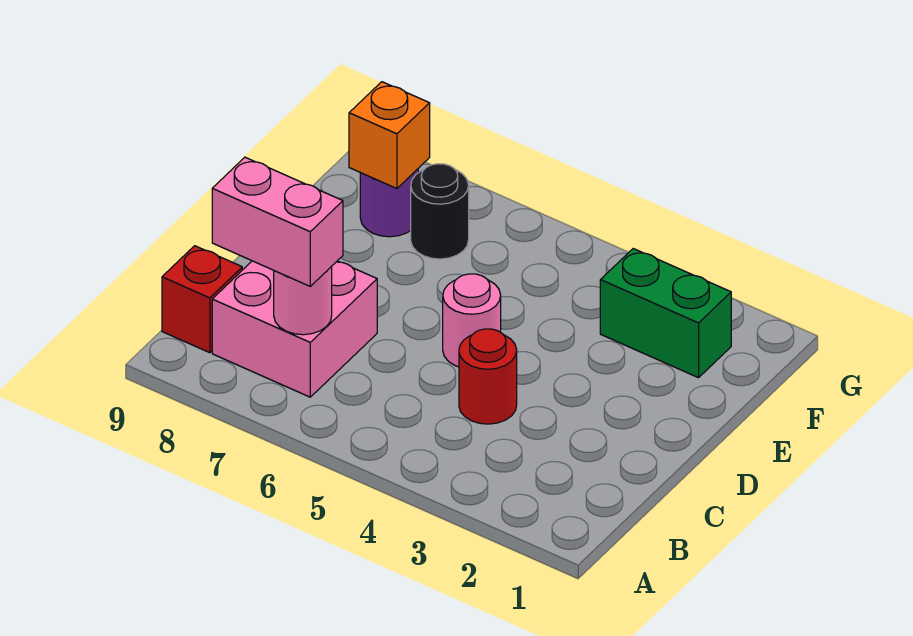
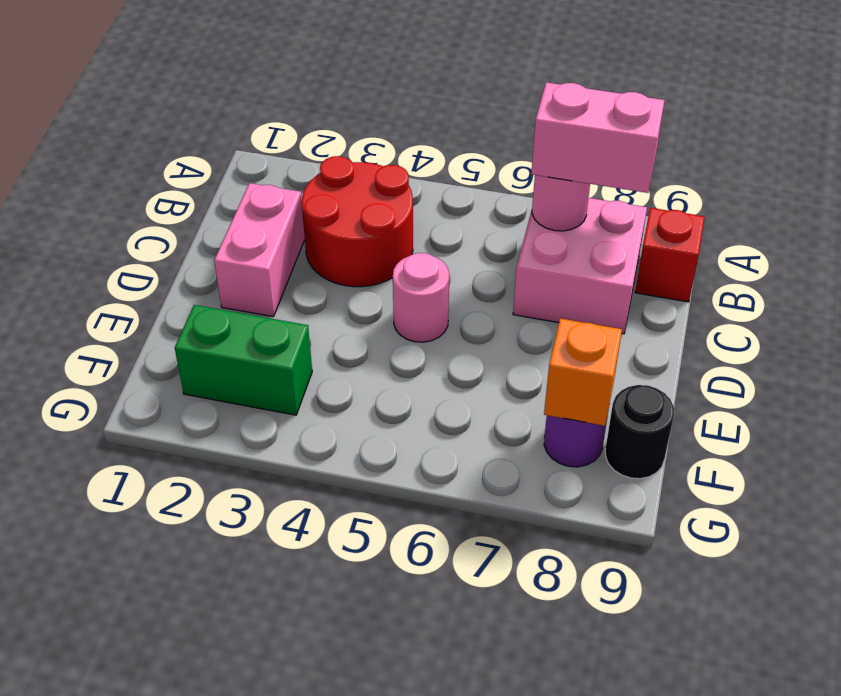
none -> pink 1x2 brick [214,183,305,317]
red 1x1 round brick [459,329,517,424] -> red 2x2 round brick [302,156,413,287]
black 1x1 round brick [411,164,469,259] -> black 1x1 round brick moved to [605,385,674,479]

